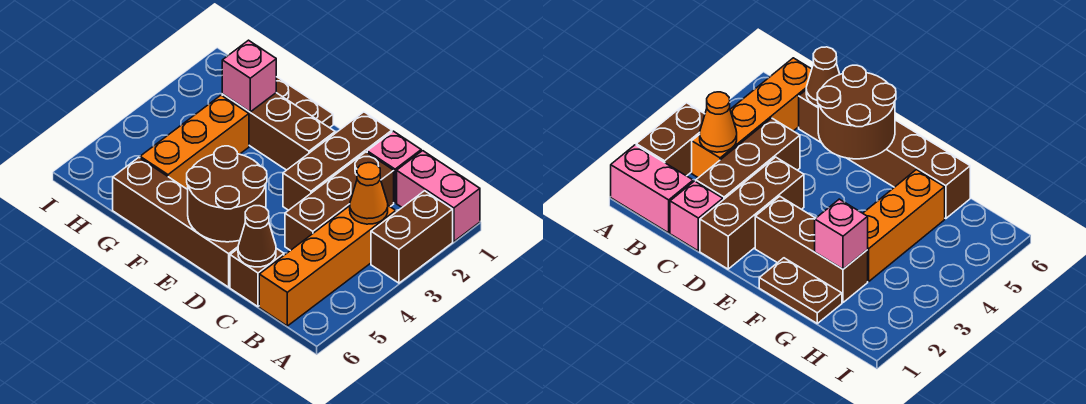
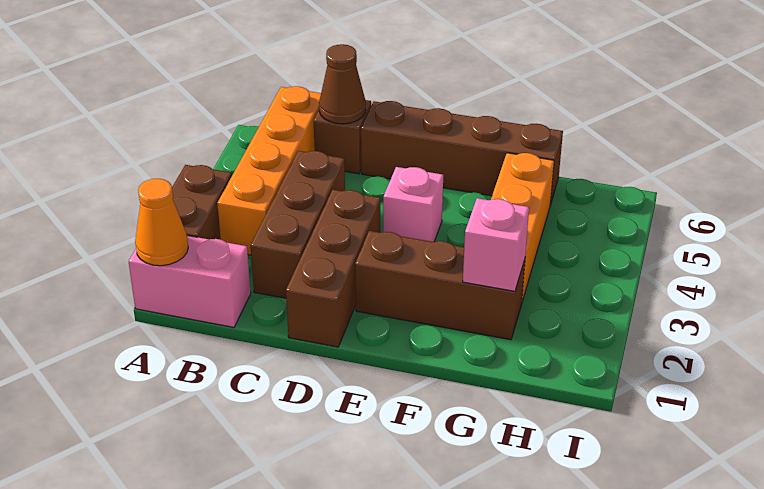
orange 1x1 cone [350,163,388,224] -> orange 1x1 cone moved to [135,179,188,266]
pink 1x1 brick [367,131,421,203] -> pink 1x1 brick moved to [383,167,443,242]
brown 2x2 round brick [187,146,267,242] -> none
brown 1x2 plate [276,77,333,128] -> none

